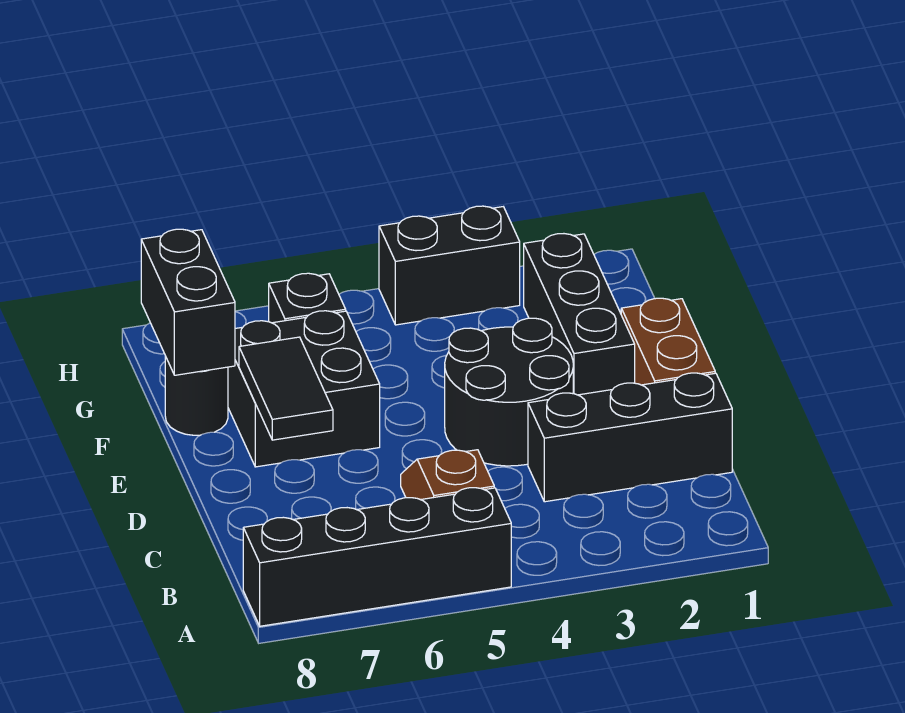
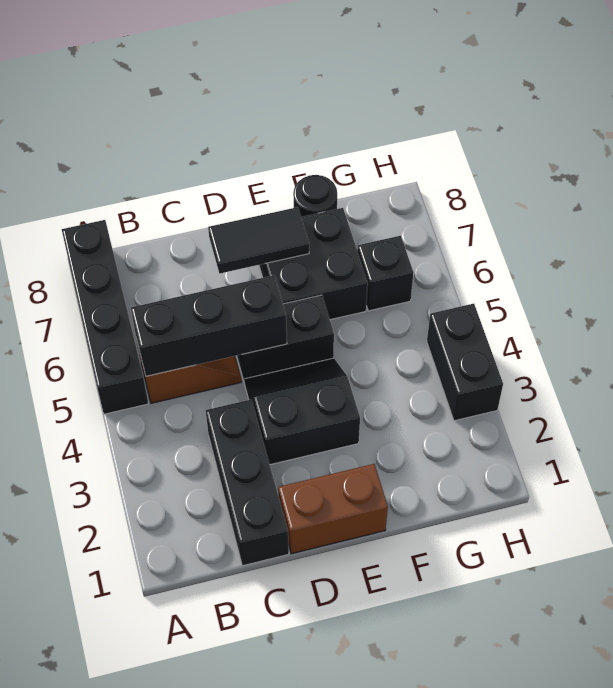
black 2x2 round brick [445,318,573,466] -> black 2x2 slope [244,358,360,465]
black 1x3 brick [524,234,635,395] -> black 1x3 brick moved to [131,275,287,376]
black 1x2 brick [141,229,235,375] -> black 1x2 brick moved to [237,295,334,380]

